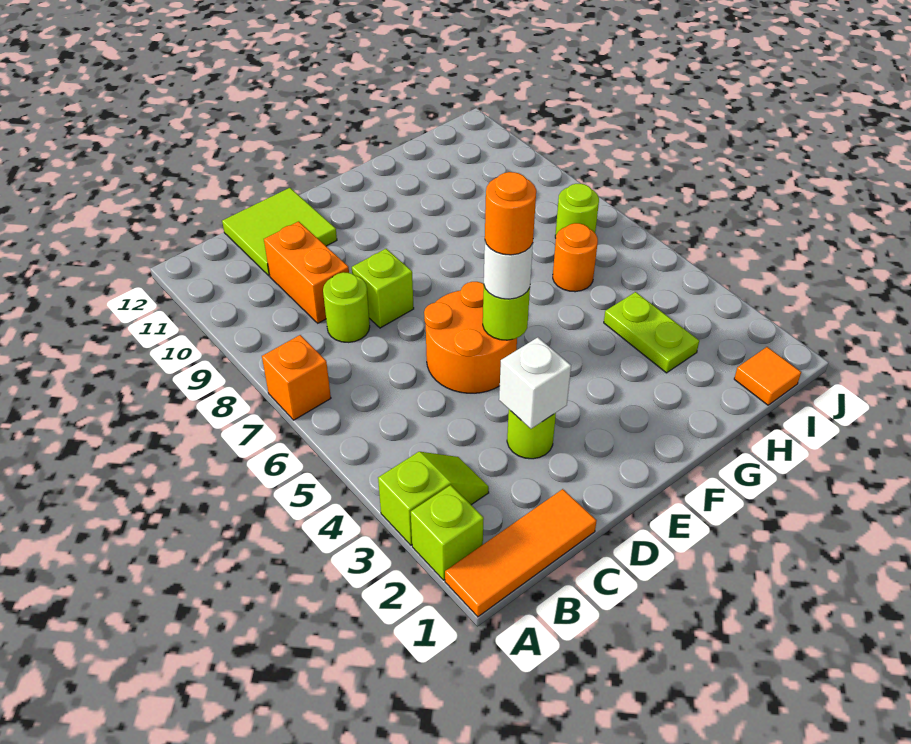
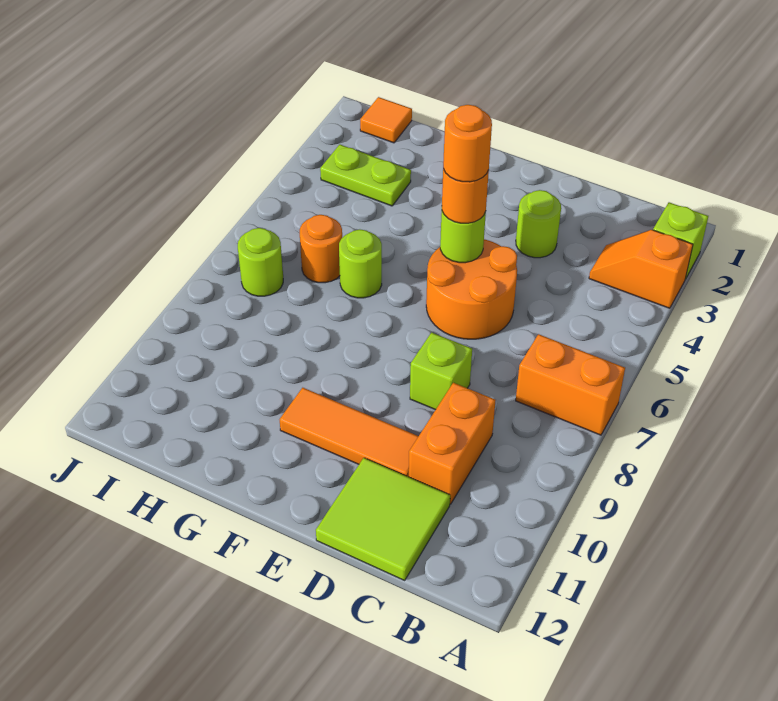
orange 1x3 tile [445,489,597,617] -> orange 1x3 tile moved to [279,388,419,477]
lime 1x2 slope [378,452,489,545] -> orange 1x2 slope [589,230,693,308]
orange 1x1 brick [262,335,331,420] -> orange 1x2 brick [516,334,625,435]
lime 1x1 round brick [323,272,370,342] -> lime 1x1 round brick moved to [339,229,382,298]
white 1x1 brick [499,337,571,429] -> none
white 1x1 round brick [484,242,533,299] -> orange 1x1 round brick [442,169,489,223]
lime 1x2 plate [604,292,699,373] -> lime 1x2 plate turned to [320,145,411,206]

